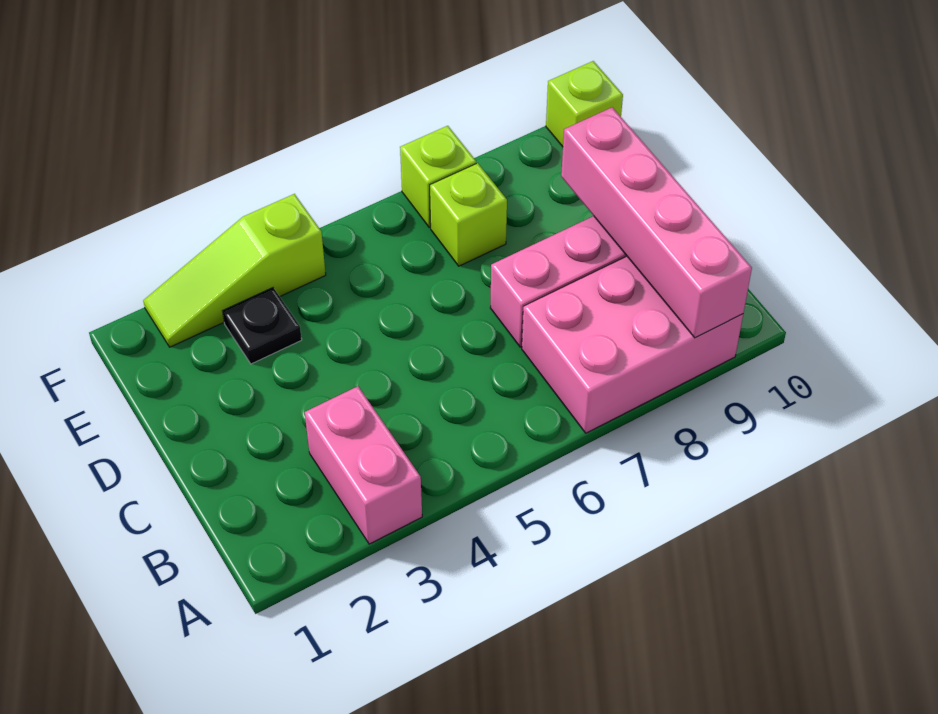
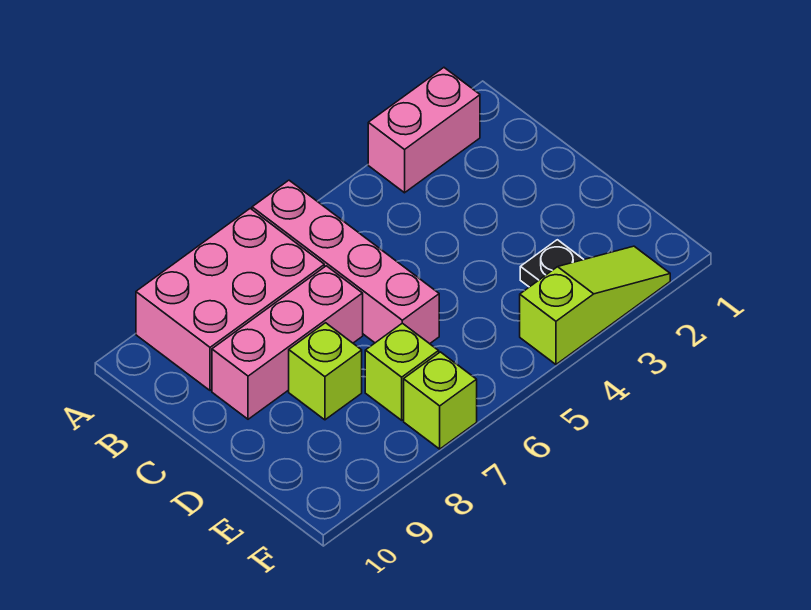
pink 1x2 brick [305,386,422,544] -> pink 1x2 brick turned to [368,68,480,193]
pink 1x4 brick [561,107,752,338] -> pink 1x4 brick moved to [252,180,439,344]
lime 1x1 brick [546,61,623,147] -> lime 1x1 brick moved to [289,323,362,420]

